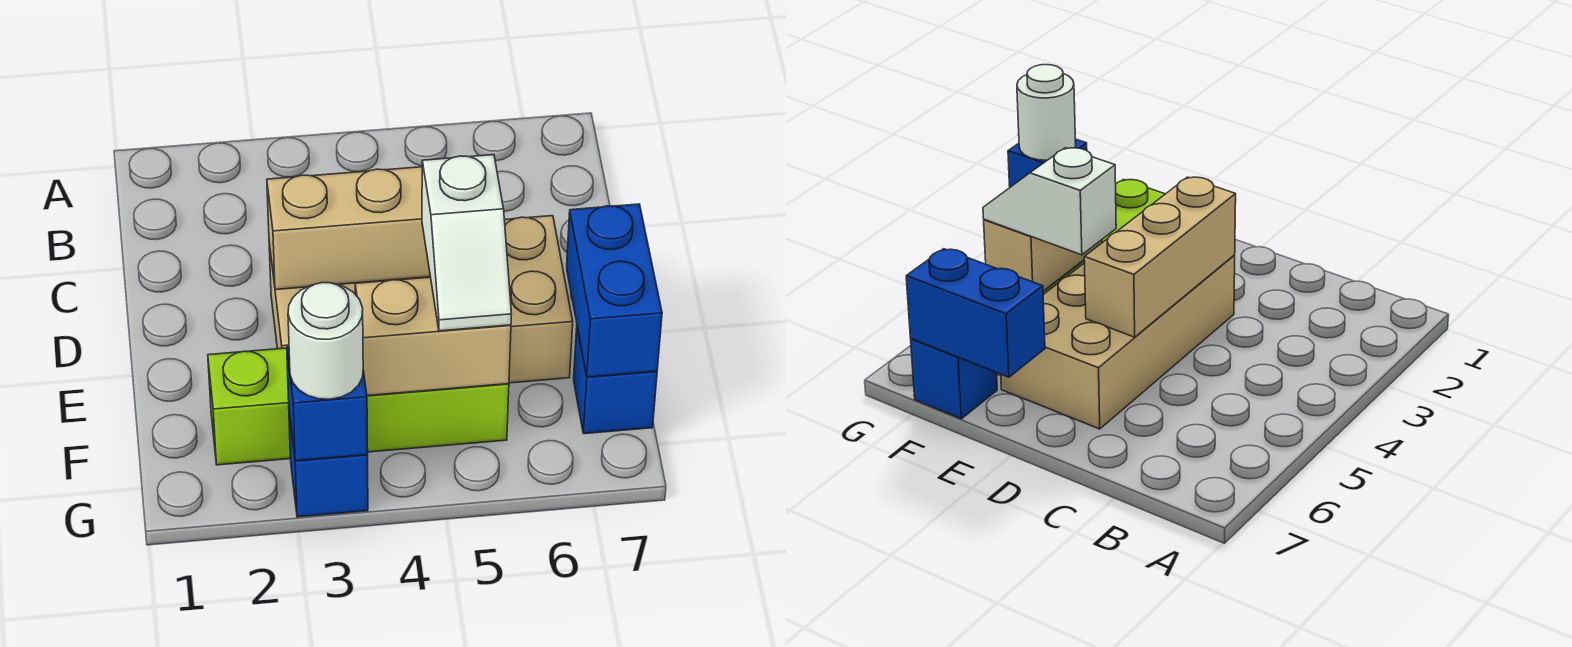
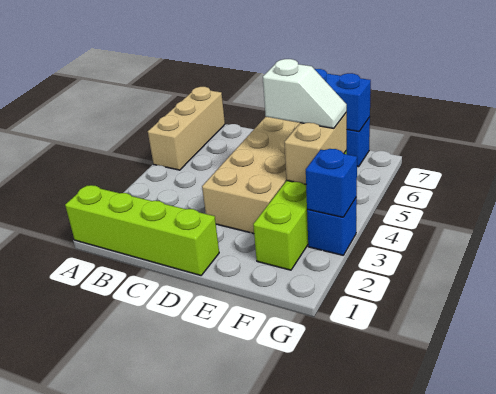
none -> lime 1x4 brick [65,185,219,275]
tan 1x3 brick [267,167,430,290] -> tan 1x3 brick moved to [148,87,225,170]
white 1x1 round brick [288,283,363,399] -> none

